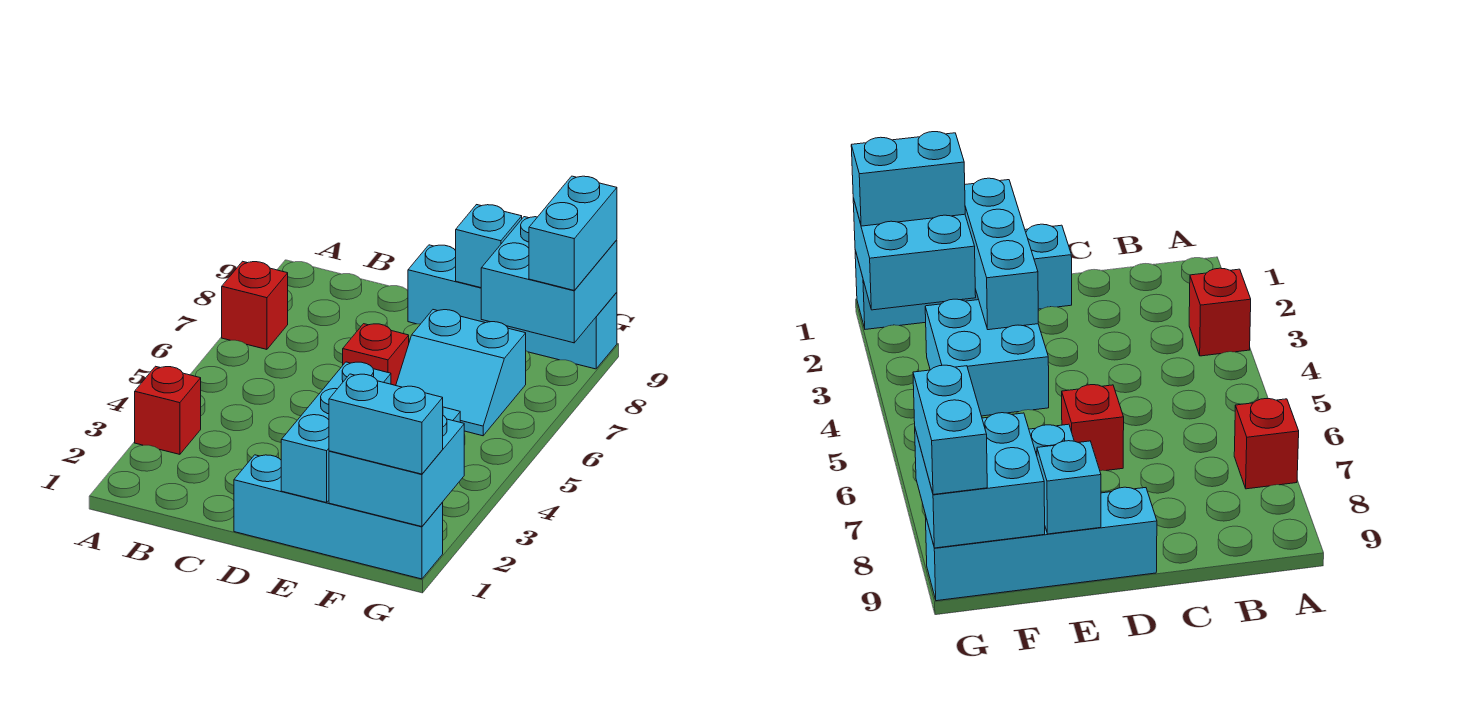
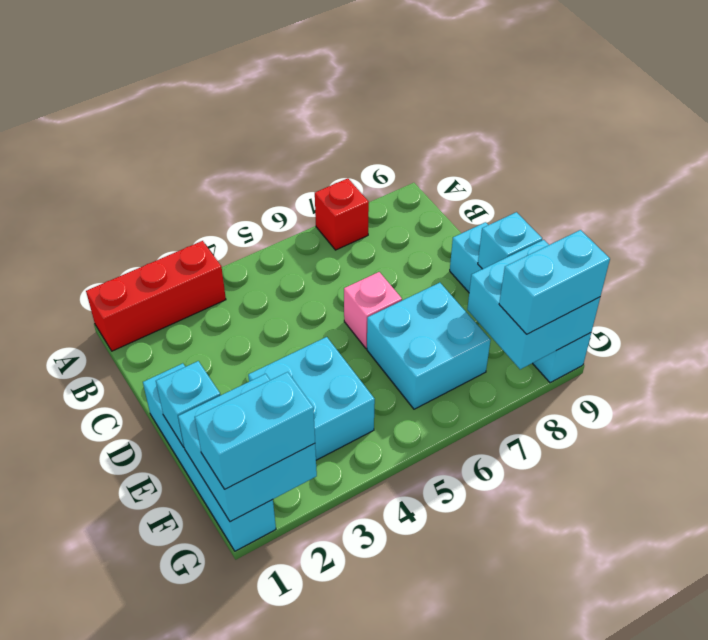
red 1x1 brick [135,366,201,454] -> red 1x3 brick [86,241,226,351]
red 1x1 brick [343,324,409,386] -> pink 1x1 brick [344,272,402,348]
cyan 1x3 brick [281,362,391,503] -> cyan 1x1 brick [156,361,221,447]
cyan 2x2 slope [396,310,526,436] -> cyan 2x2 brick [367,283,491,409]
cyan 1x2 brick [329,374,443,474] -> cyan 1x2 brick turned to [195,372,315,489]

